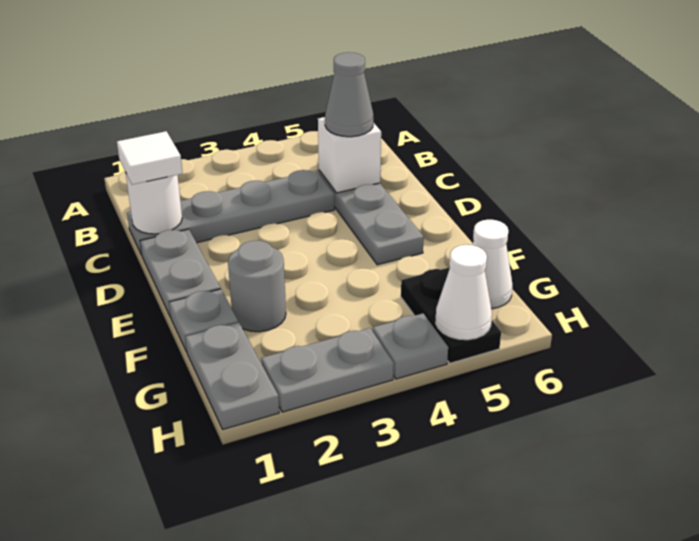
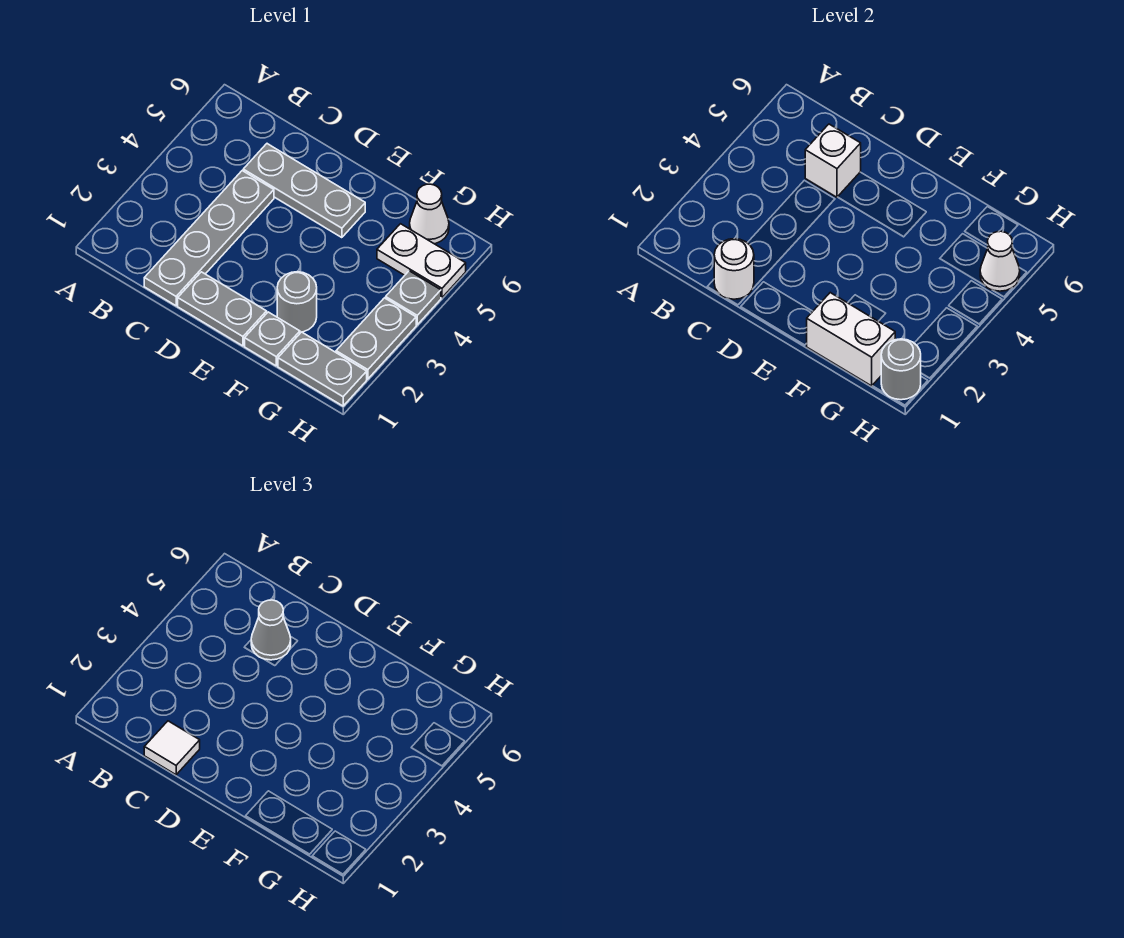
none -> white 1x2 brick [806,293,895,386]
black 1x2 plate [401,268,501,363] -> white 1x2 plate [377,224,466,298]
none -> grey 1x1 round brick [881,339,921,400]

